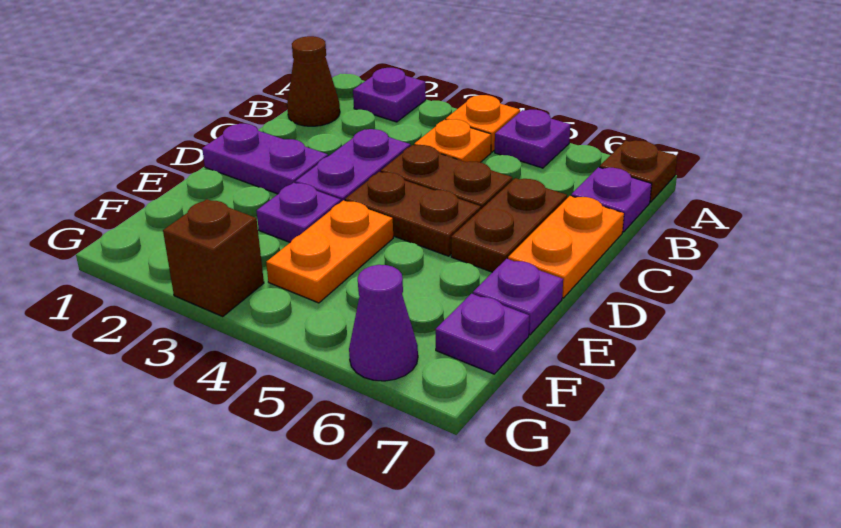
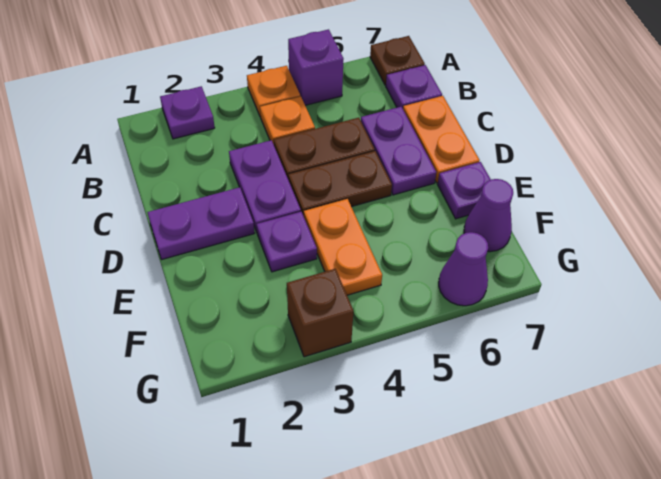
purple 1x1 plate [495,110,570,168] -> purple 1x1 brick [288,29,344,105]
brown 1x1 cone [287,36,340,126] -> none
brown 1x2 plate [451,178,567,272] -> purple 1x2 plate [361,107,436,195]
purple 1x1 plate [435,294,529,374] -> purple 1x1 cone [464,179,513,252]

